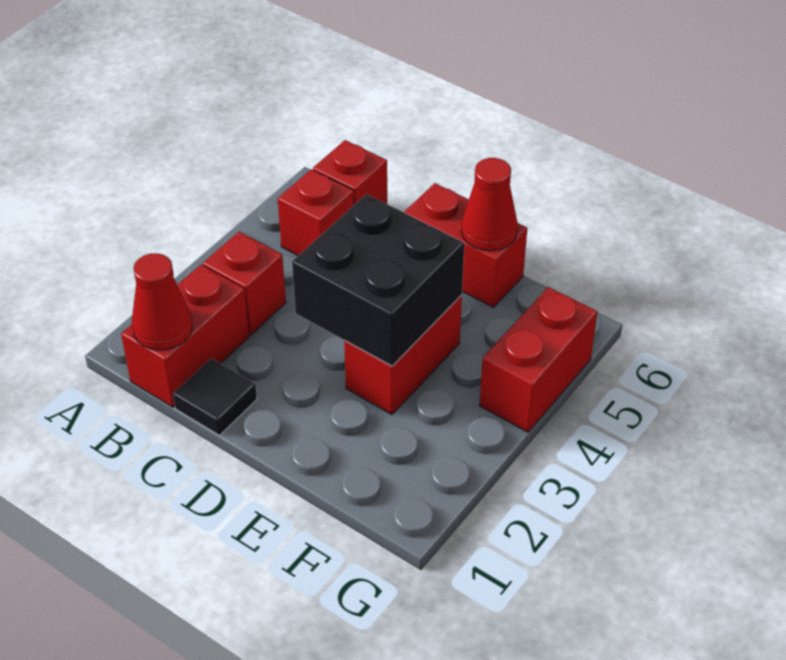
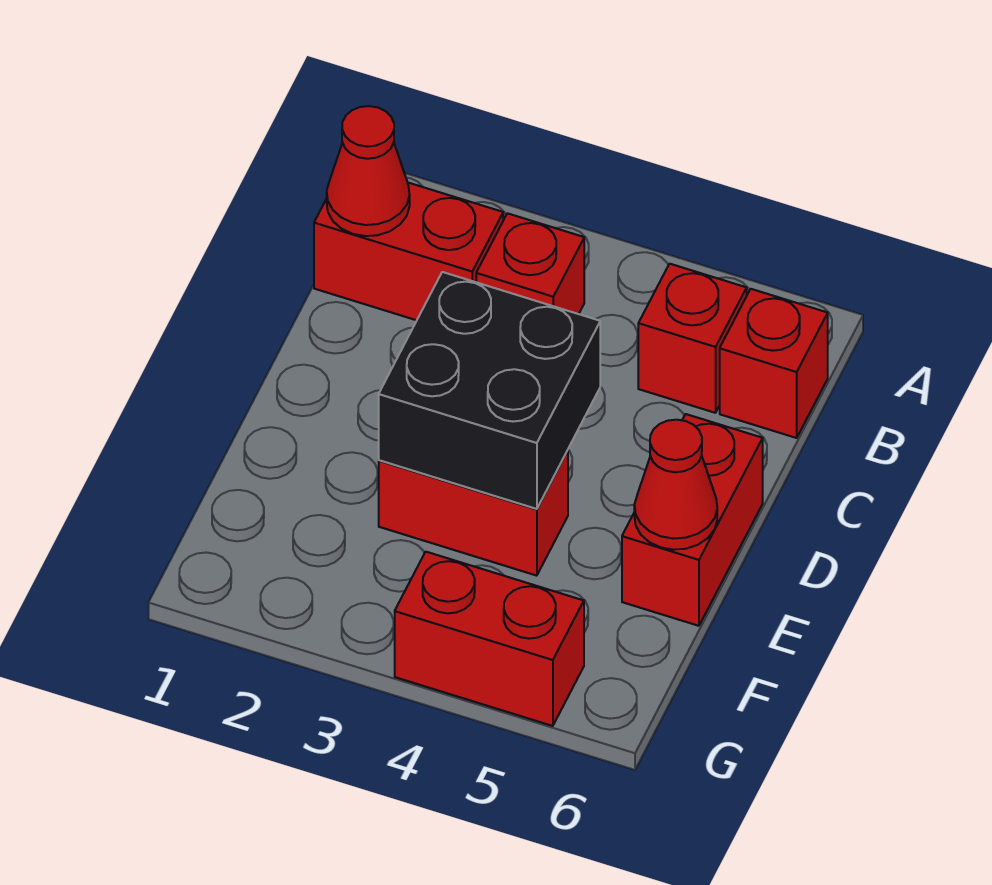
black 1x1 tile [173,358,257,435] -> none

